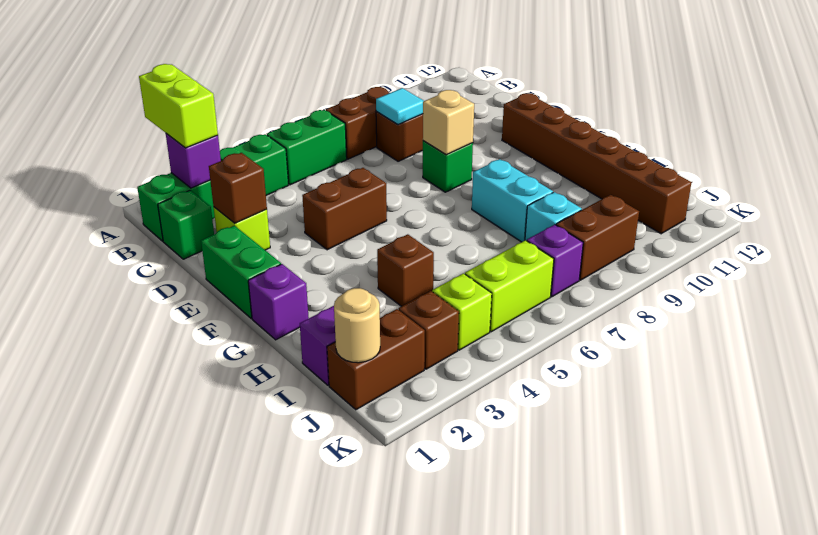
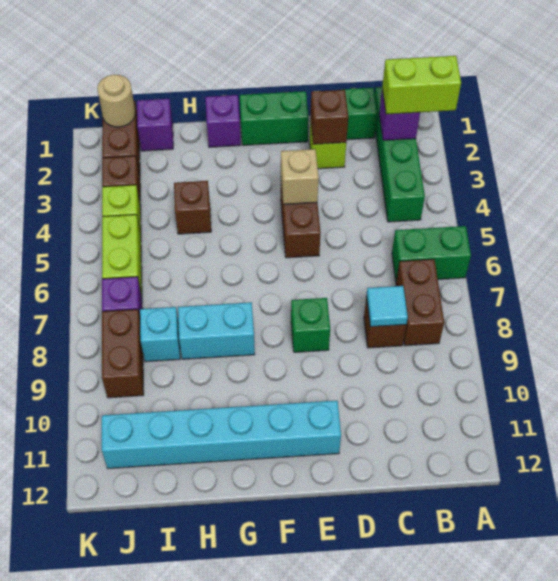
green 1x2 brick [267,110,347,185] -> green 1x2 brick turned to [392,226,471,280]
tan 1x1 brick [423,90,474,155] -> tan 1x1 brick moved to [281,149,319,204]
brown 1x6 brick [502,93,692,234] -> cyan 1x6 brick [102,401,341,469]

